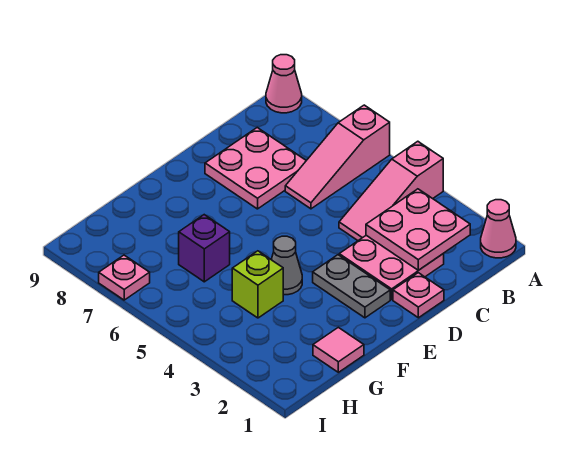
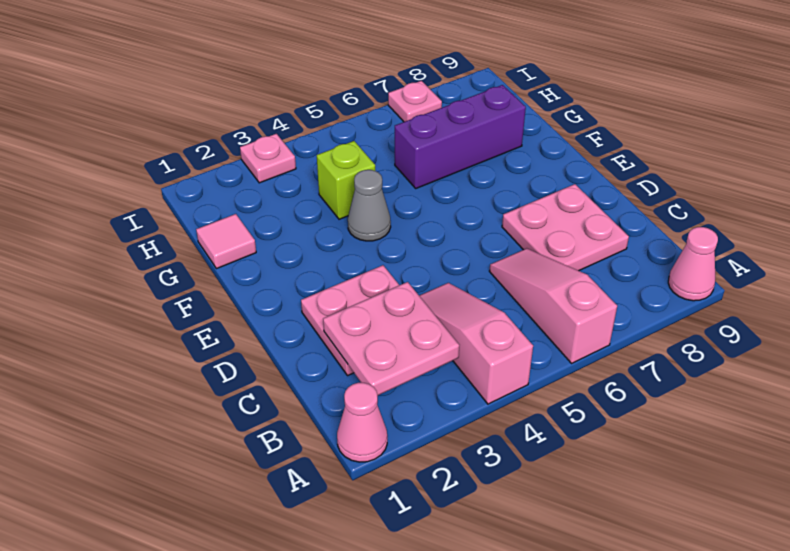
pink 1x1 plate [393,273,444,318] -> pink 1x1 plate moved to [240,134,296,183]
grey 1x2 plate [313,255,390,318] -> none
purple 1x1 brick [179,215,230,282] -> purple 1x3 brick [395,85,526,188]

